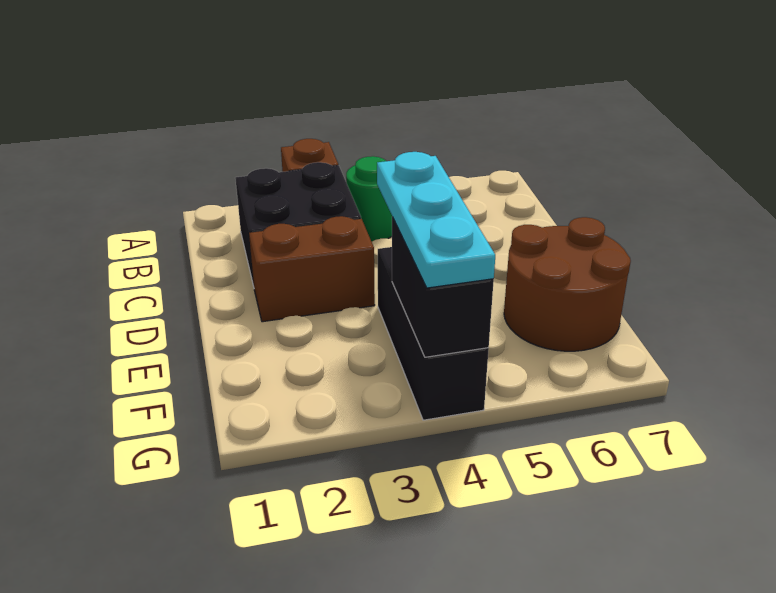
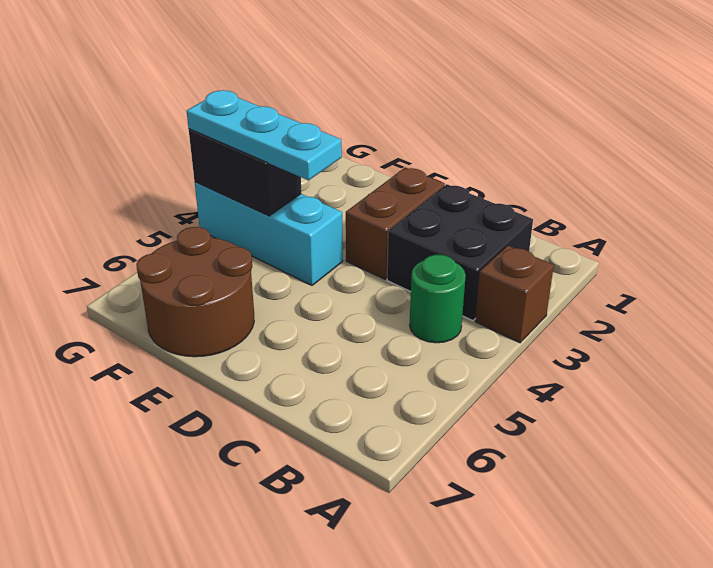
black 1x3 brick [378,247,489,420] -> cyan 1x3 brick [195,182,343,285]

